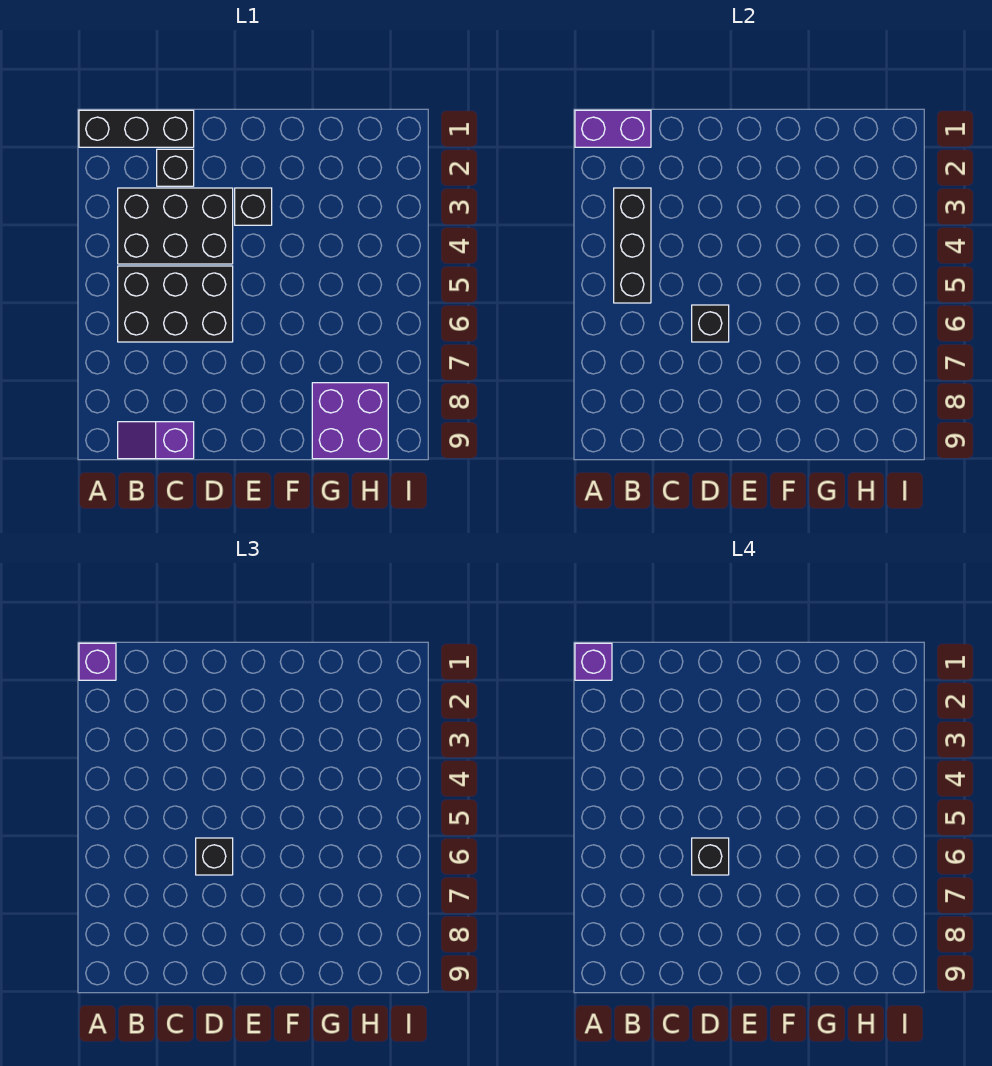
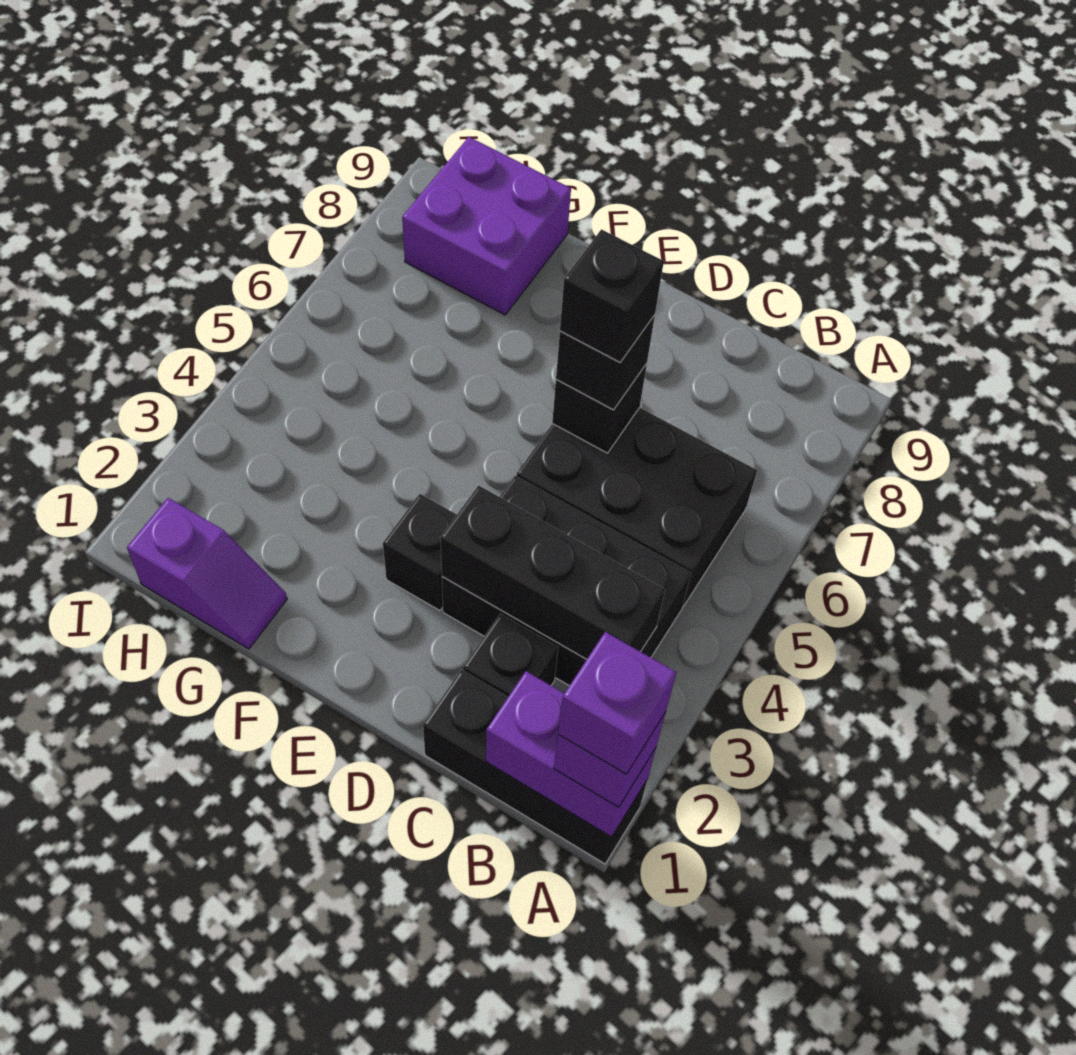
black 1x3 brick [614,188,651,303] -> black 1x3 brick turned to [441,485,665,659]
purple 1x2 slope [118,422,194,459] -> purple 1x2 slope moved to [127,498,287,649]

